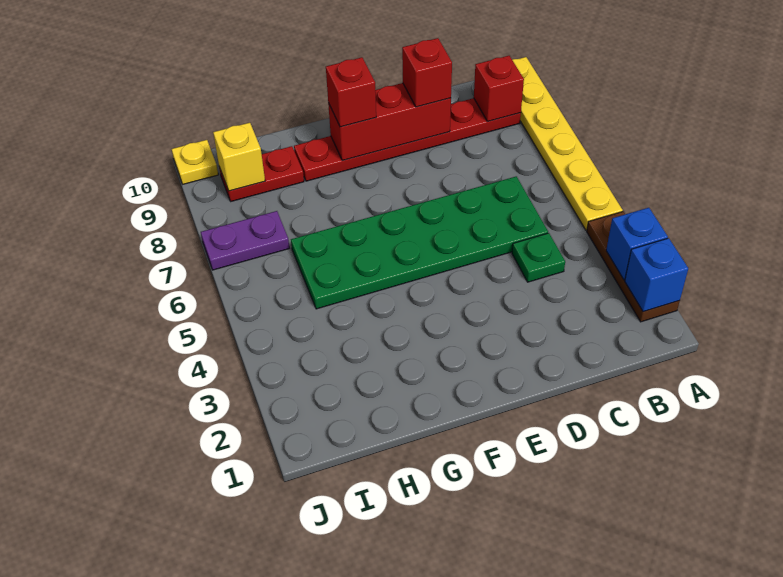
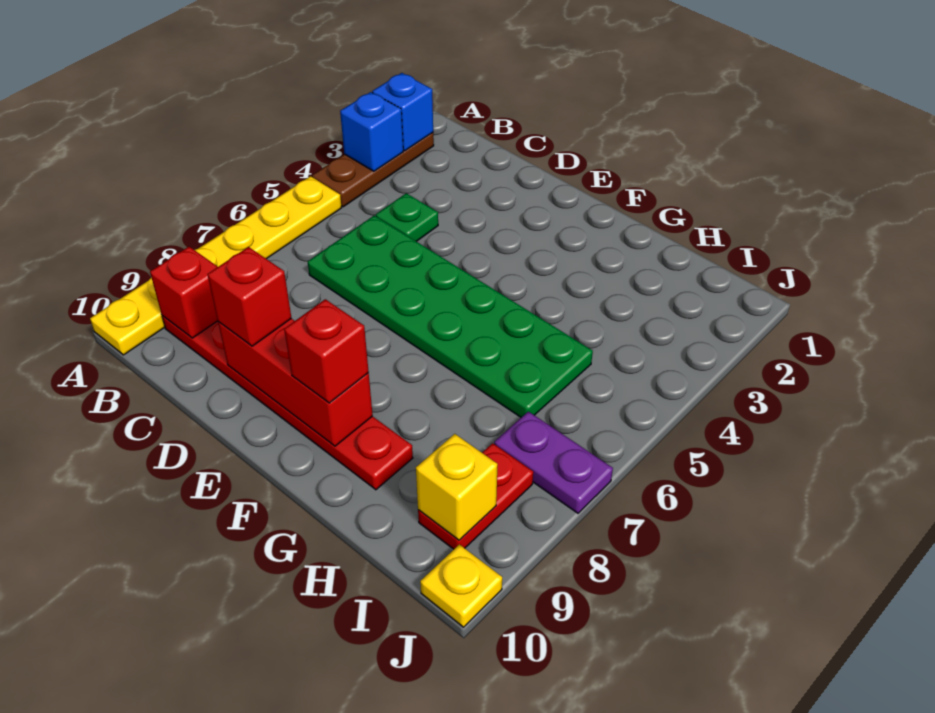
red 1x2 plate [219,146,304,201] -> red 1x2 plate turned to [418,443,533,549]

